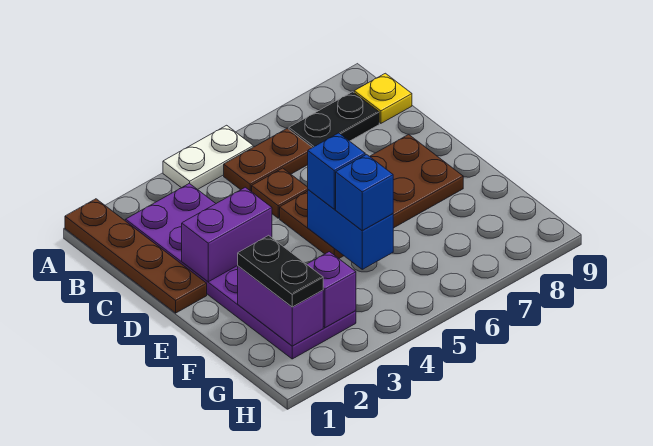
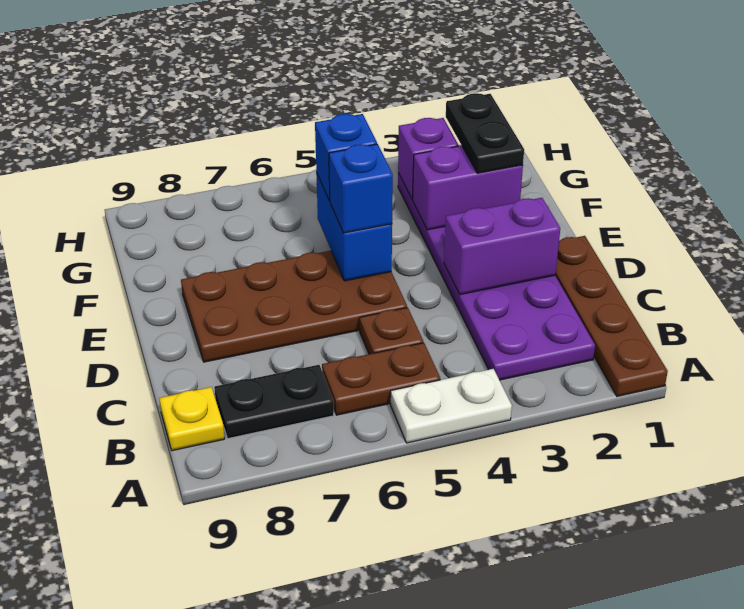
purple 1x2 brick [238,266,323,346] -> purple 1x2 brick turned to [413,146,523,230]

